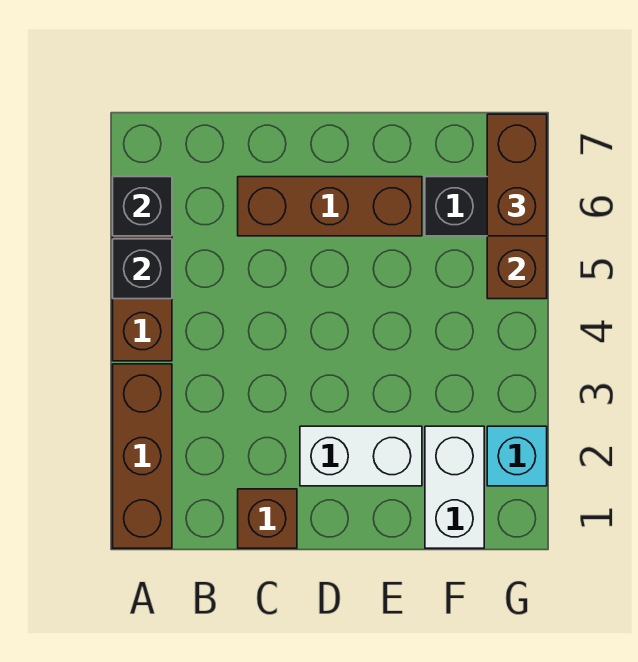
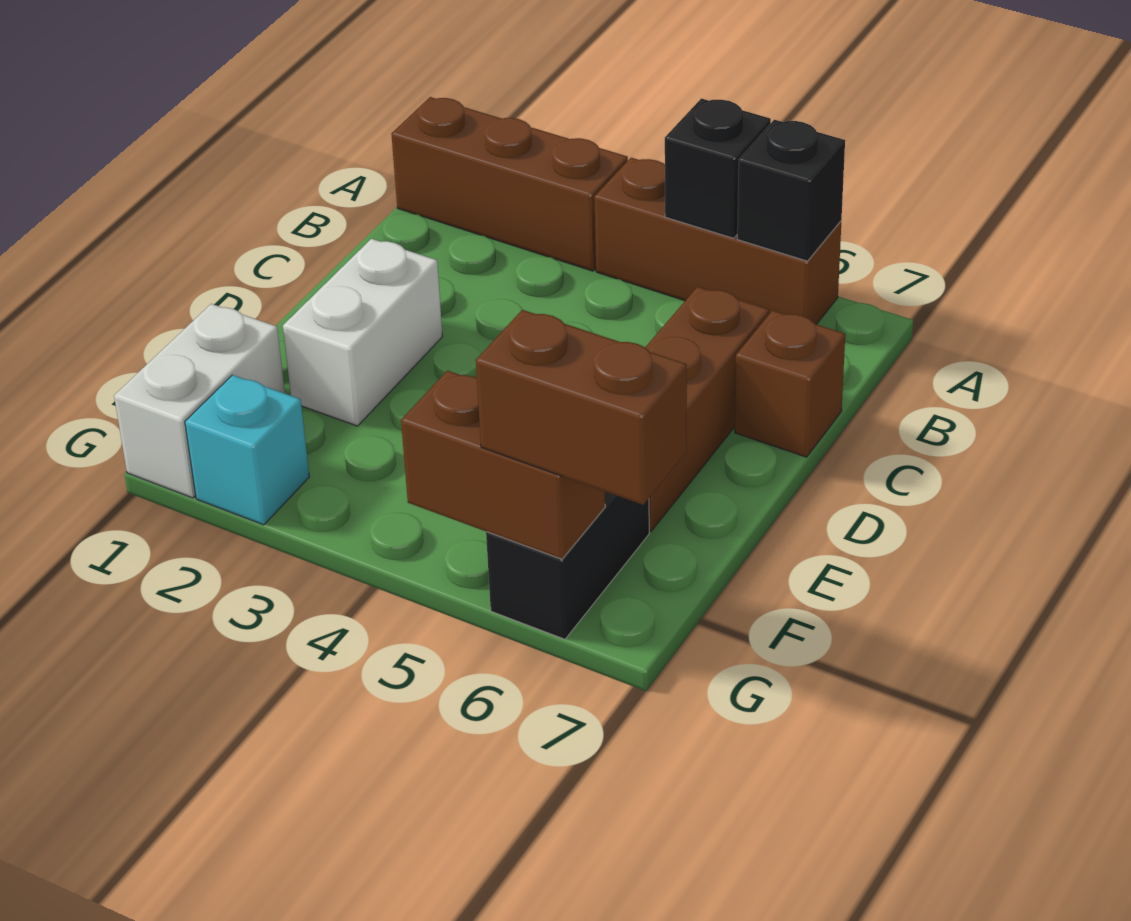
brown 1x1 brick [238,489,297,548] -> brown 1x1 brick moved to [735,311,845,457]
white 1x2 brick [425,426,484,548] -> white 1x2 brick turned to [114,304,285,498]

